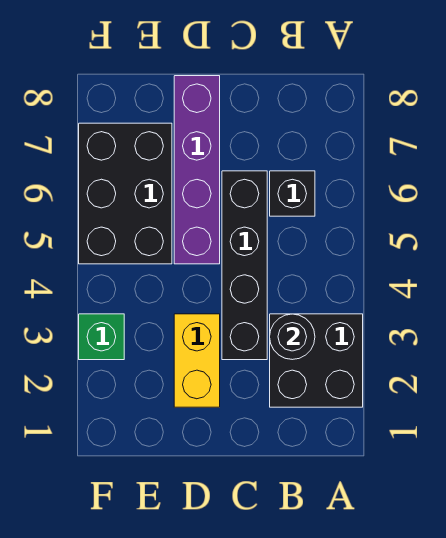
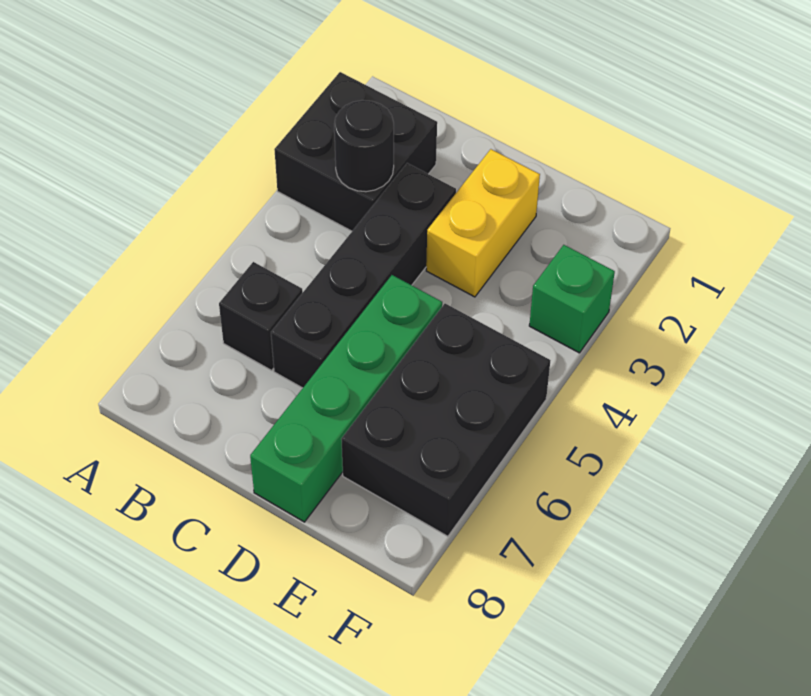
purple 1x4 brick [174,76,220,264] -> green 1x4 brick [250,275,442,522]

